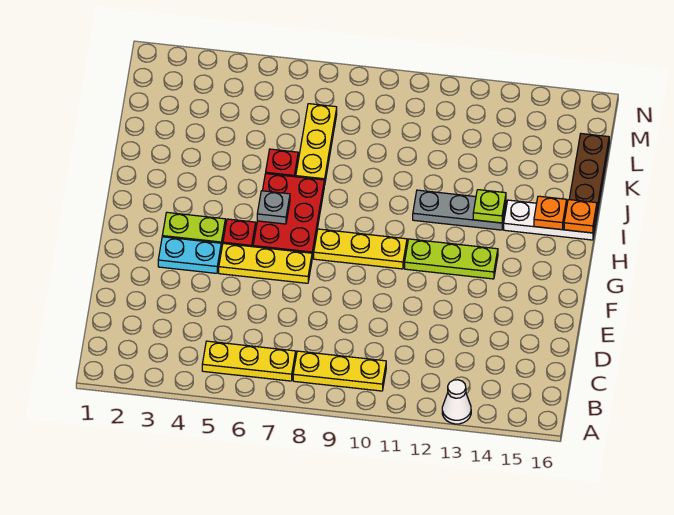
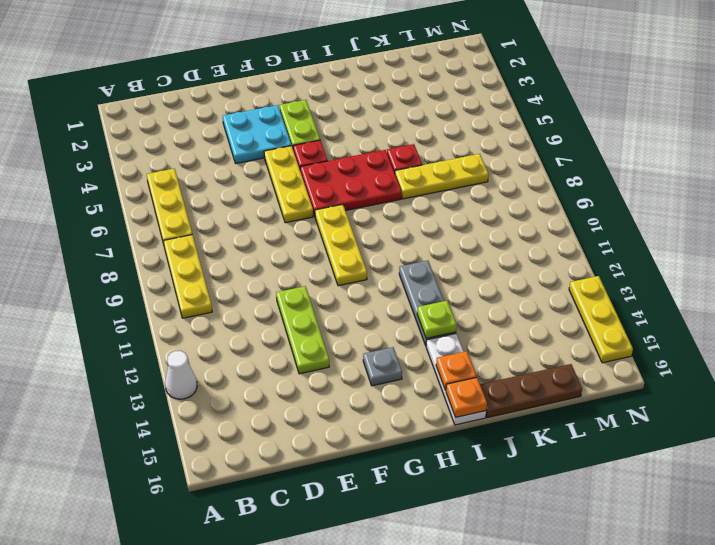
cyan 1x2 plate [158,237,221,273] -> cyan 2x2 plate [223,105,291,163]
lime 1x3 plate [405,239,498,279] -> lime 1x3 plate moved to [276,286,329,374]
grey 1x1 plate [257,191,290,224] -> grey 1x1 plate moved to [363,347,402,386]
none -> yellow 1x3 plate [569,276,633,363]

